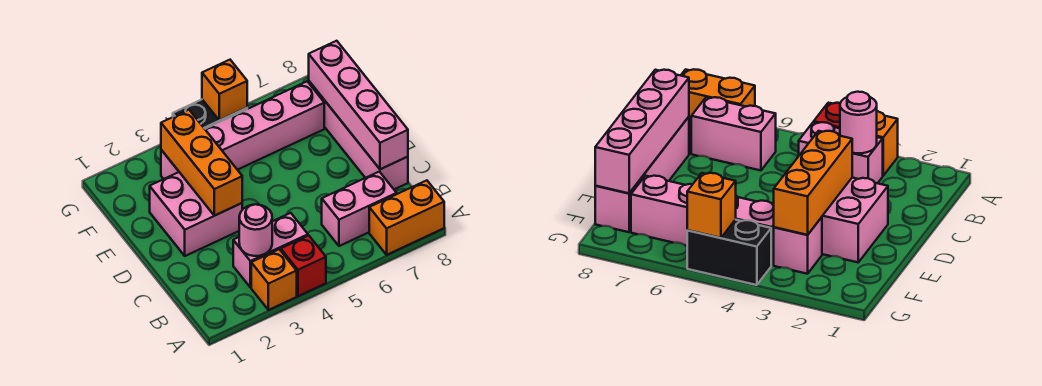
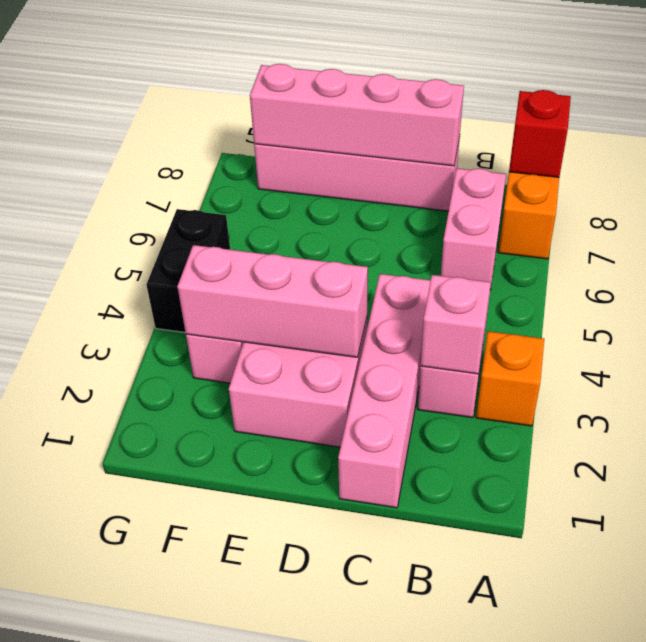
red 1x1 brick [281,235,326,296] -> red 1x1 brick moved to [509,90,571,177]
pink 1x1 round brick [239,204,272,256] -> pink 1x1 brick [421,275,491,374]
orange 1x3 brick [161,110,242,216] -> pink 1x3 brick [177,245,368,357]
pink 1x4 brick [205,82,324,170] -> pink 1x4 brick moved to [338,274,430,508]
orange 1x1 brick [202,60,247,120] -> none

